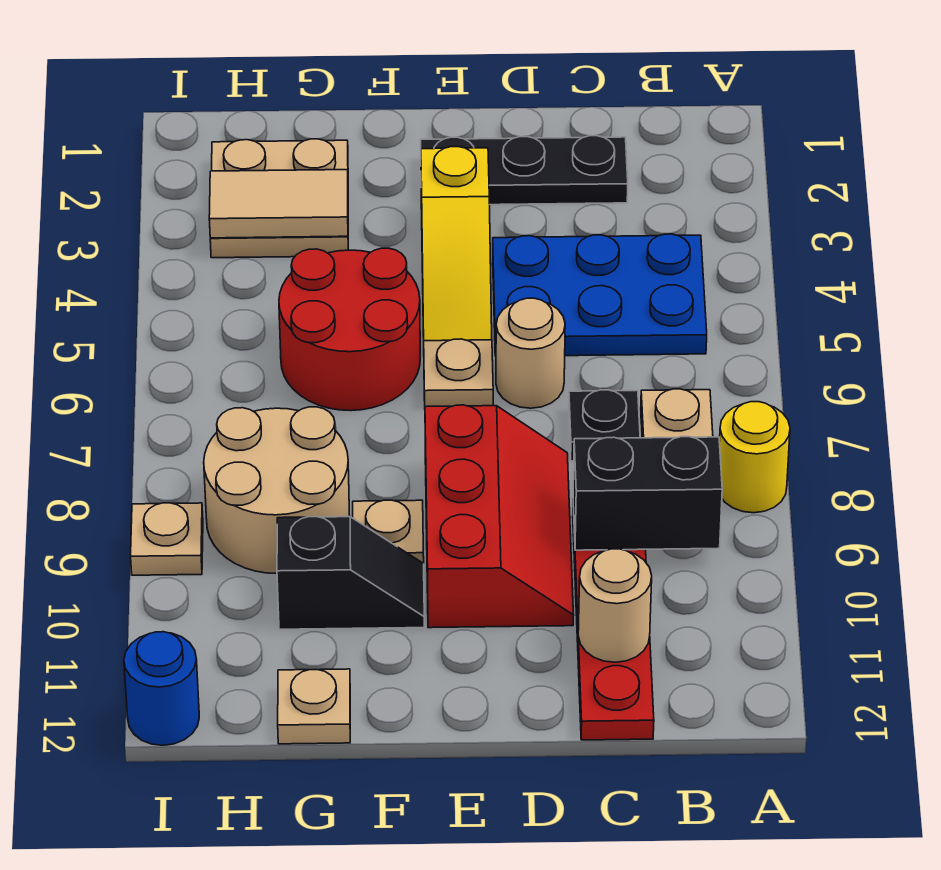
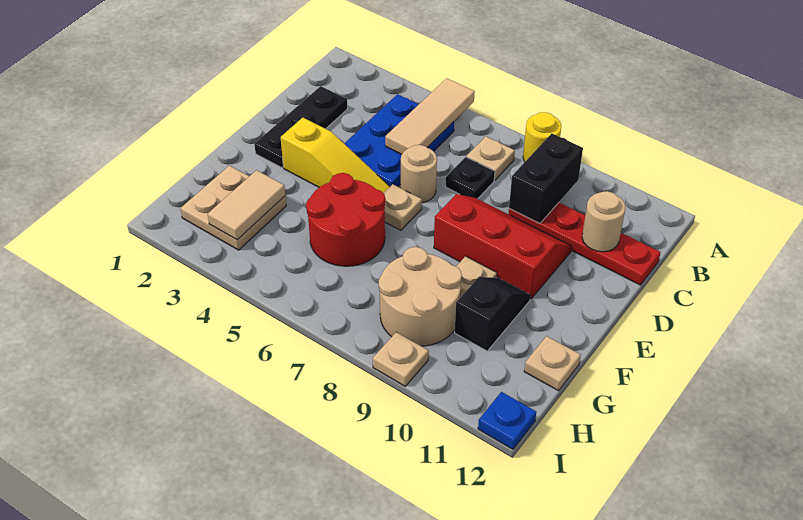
none -> tan 1x3 tile [385,78,475,154]
blue 1x1 round brick [124,632,199,745] -> blue 1x1 plate [478,392,536,449]

